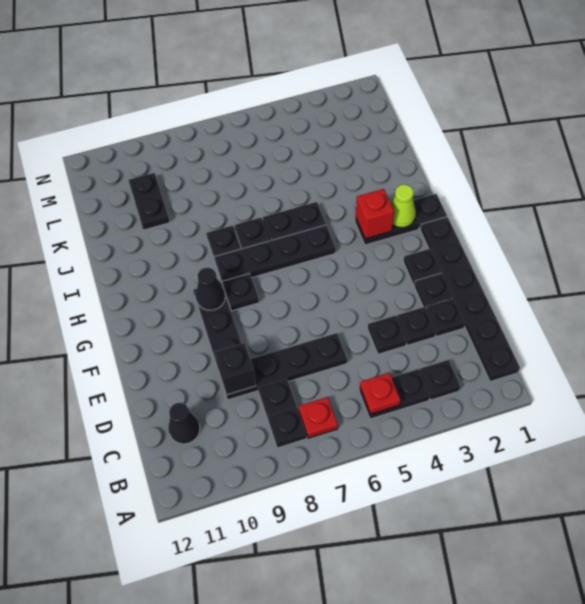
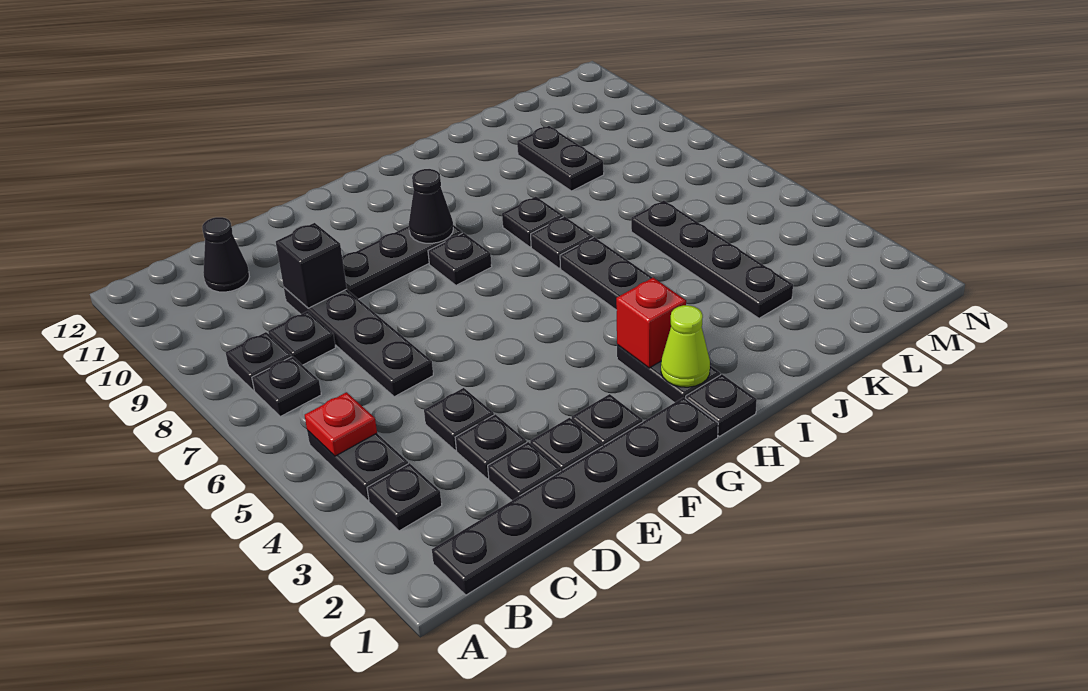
red 1x1 plate [298,397,338,438] -> black 1x1 plate [252,356,321,417]
black 1x4 plate [214,225,336,284] -> black 1x4 plate moved to [631,201,793,318]
black 1x2 plate [128,173,170,230] -> black 1x2 plate turned to [517,126,604,191]

